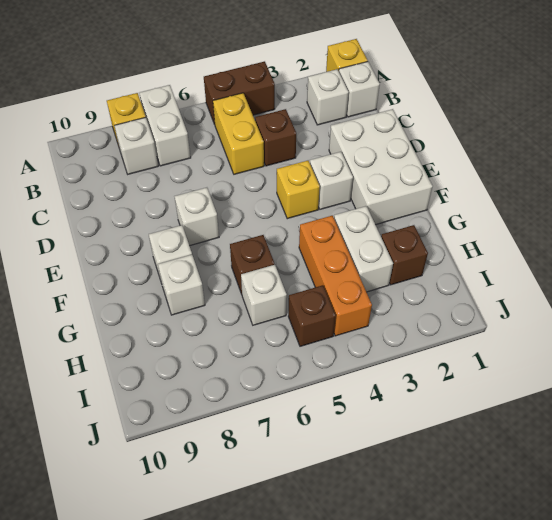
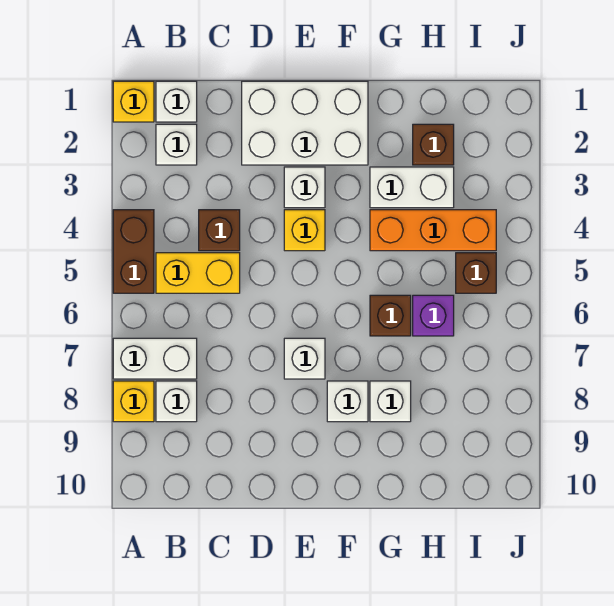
white 1x1 brick [241,265,287,325] -> purple 1x1 brick [413,295,454,336]

